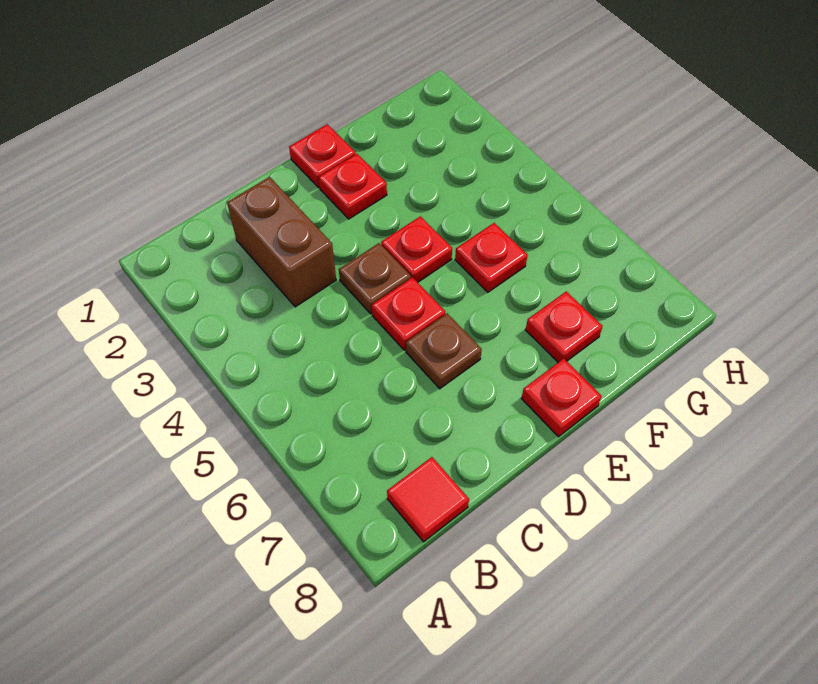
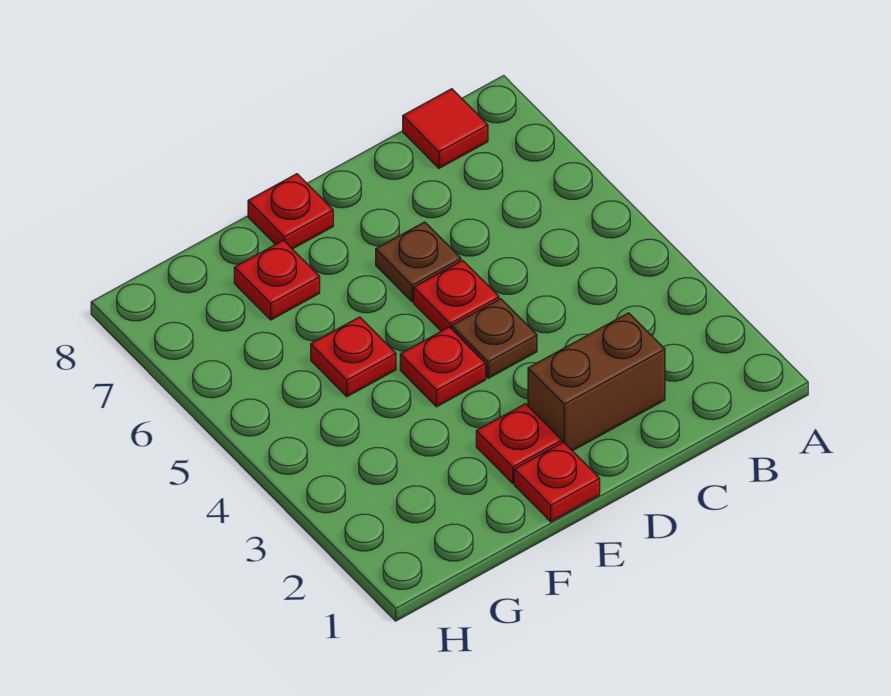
brown 1x2 brick [227,177,336,307] -> brown 1x2 brick turned to [528,313,665,451]

